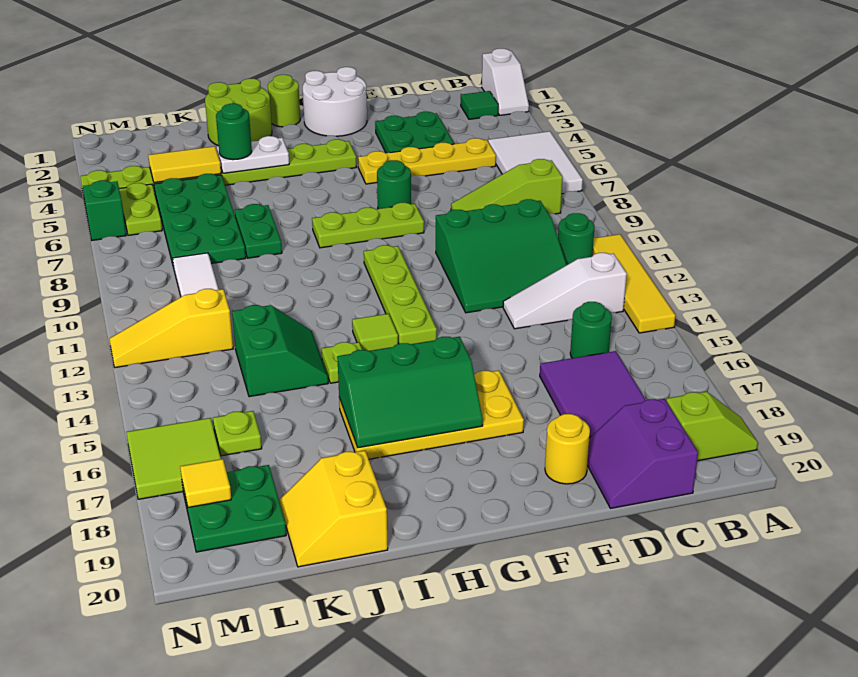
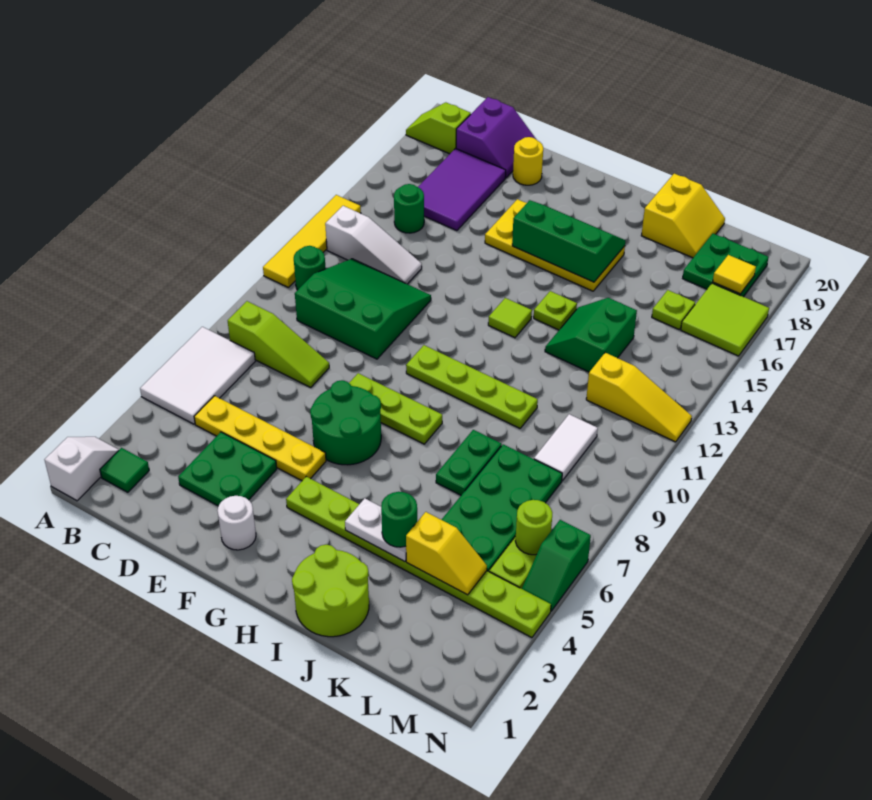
white 2x2 round brick [303,67,367,136] -> white 1x1 round brick [217,496,256,550]
green 1x1 round brick [377,160,411,209] -> green 2x2 round brick [310,380,381,465]
lime 1x4 plate [364,245,437,344] -> lime 1x4 plate turned to [406,345,538,428]
lime 1x1 round brick [268,75,300,127] -> lime 1x1 round brick moved to [515,500,552,555]
yellow 1x2 tile [148,146,221,183] -> yellow 1x2 slope [406,512,487,595]

